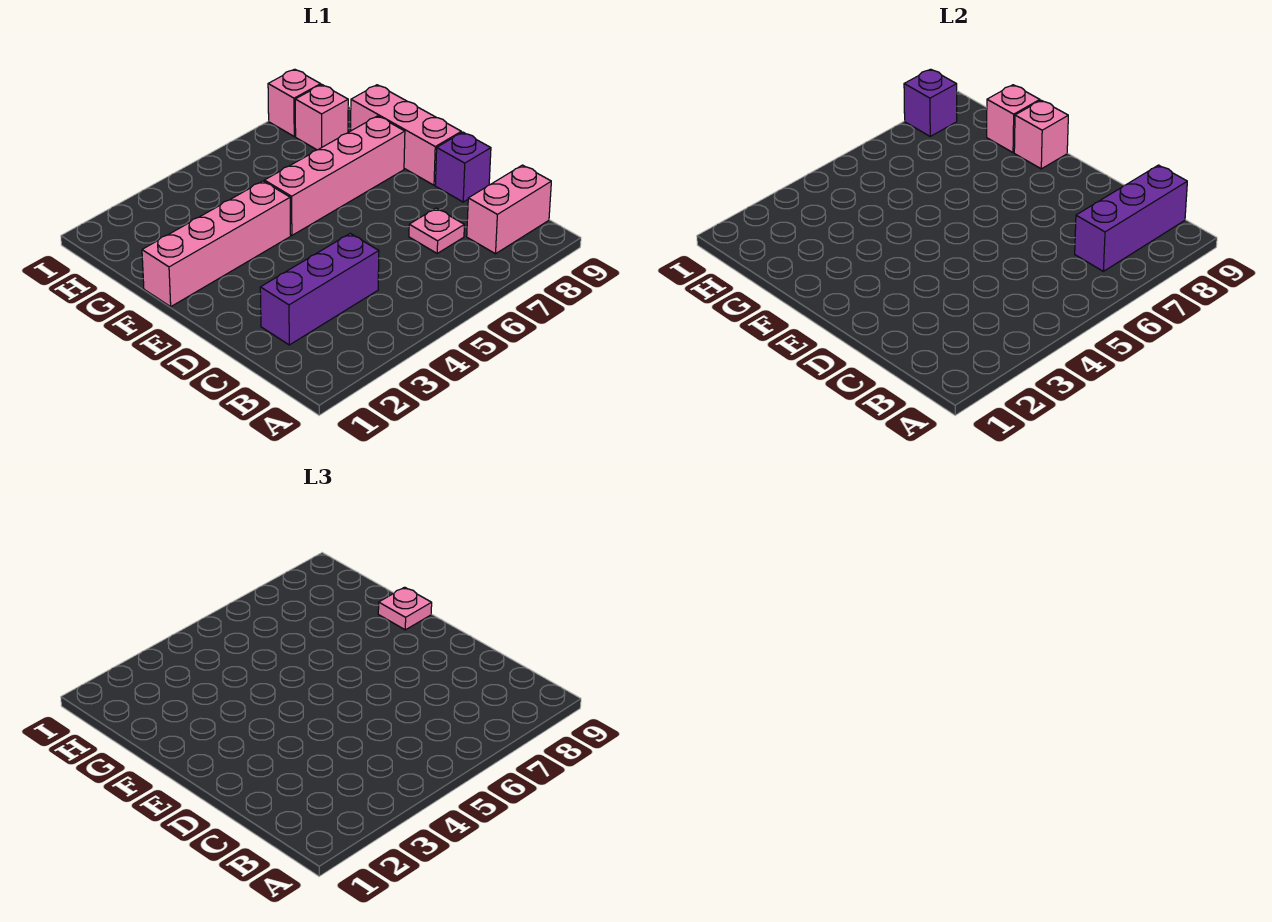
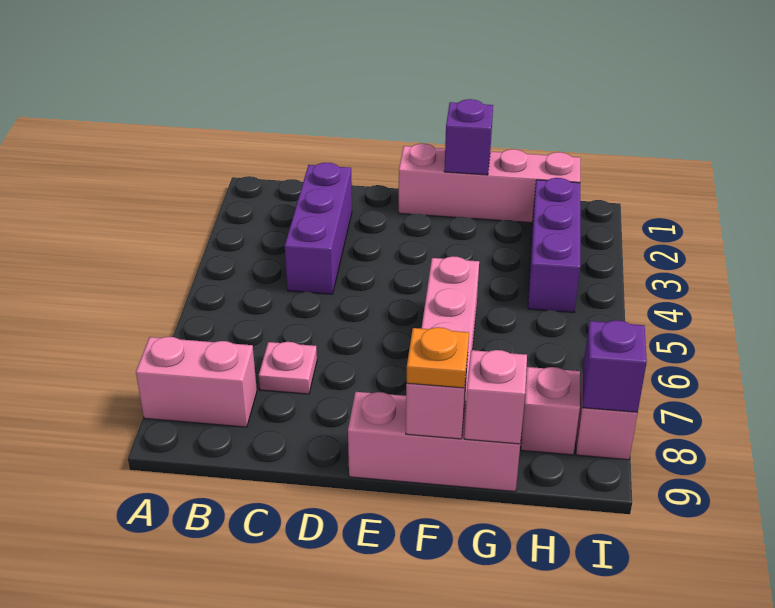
purple 1x3 brick [1075,165,1187,271] -> purple 1x3 brick moved to [528,178,580,313]
pink 1x2 brick [467,165,551,254] -> pink 1x2 brick turned to [136,337,257,427]
purple 1x1 brick [435,132,491,202] -> purple 1x1 brick moved to [444,99,493,175]
pink 1x4 brick [142,181,291,307] -> pink 1x4 brick turned to [399,143,580,223]
pink 1x1 plate [378,587,432,630] -> orange 1x1 plate [407,327,469,388]

